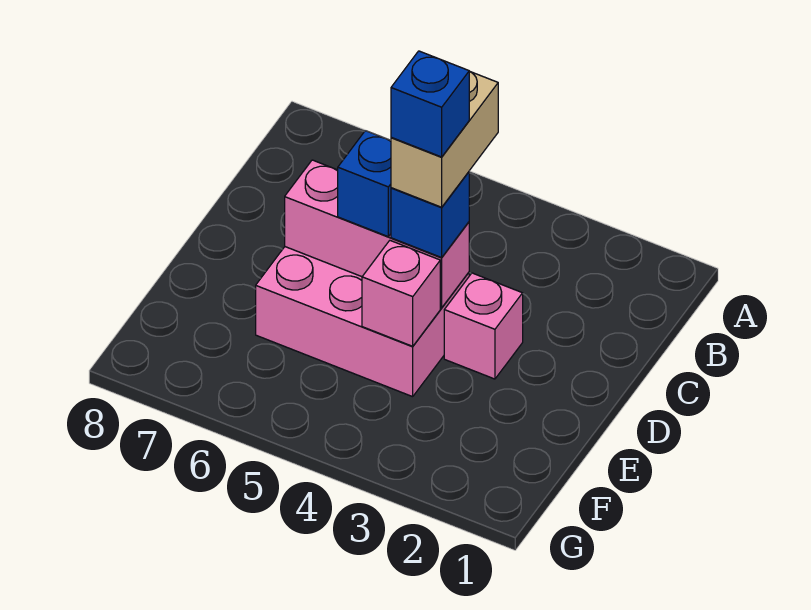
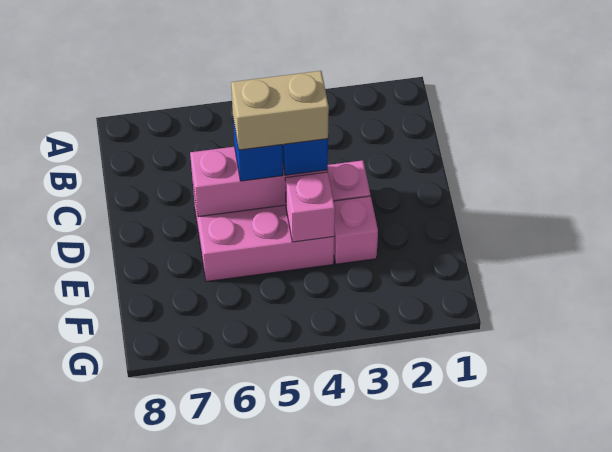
tan 1x2 brick [391,71,498,207] -> tan 1x2 brick turned to [231,71,329,150]
blue 1x1 brick [391,51,469,157] -> none
none -> pink 1x1 brick [334,196,378,264]

